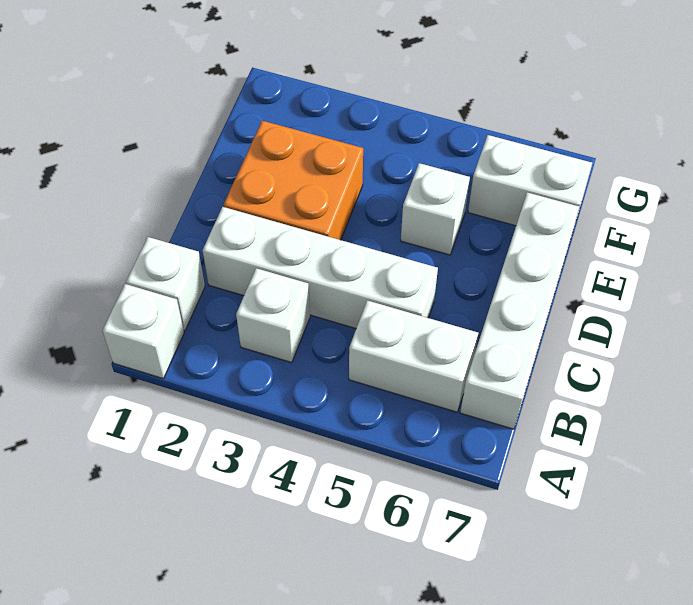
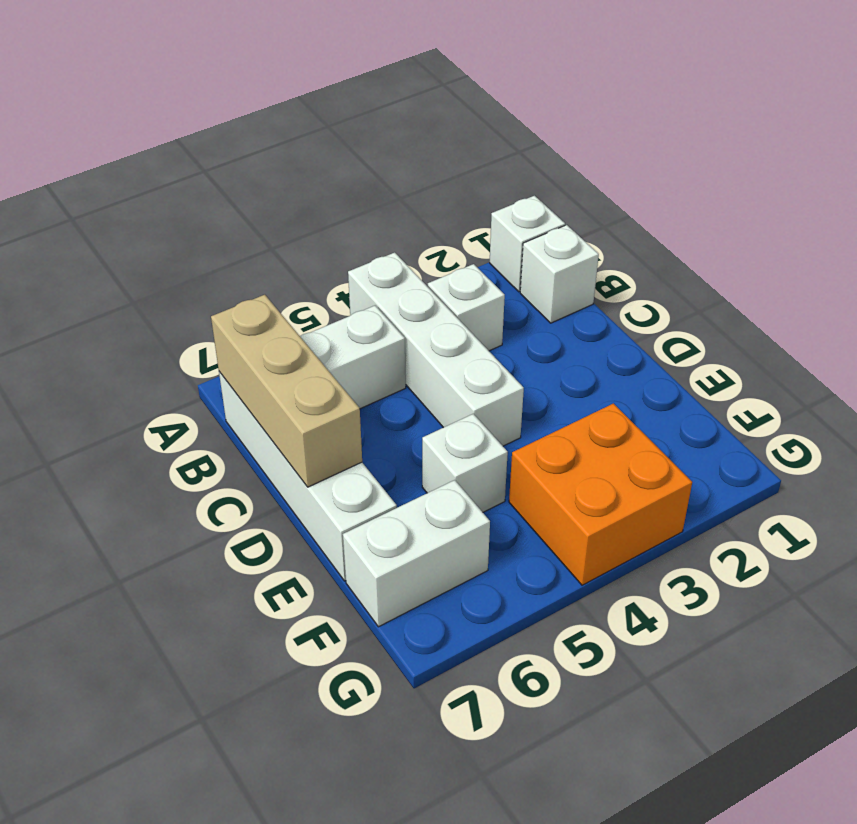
none -> tan 1x3 brick [211,295,362,487]
white 1x4 brick [203,207,438,328] -> white 1x4 brick turned to [348,252,524,446]
orange 2x2 brick [224,121,363,240] -> orange 2x2 brick moved to [509,403,692,585]

